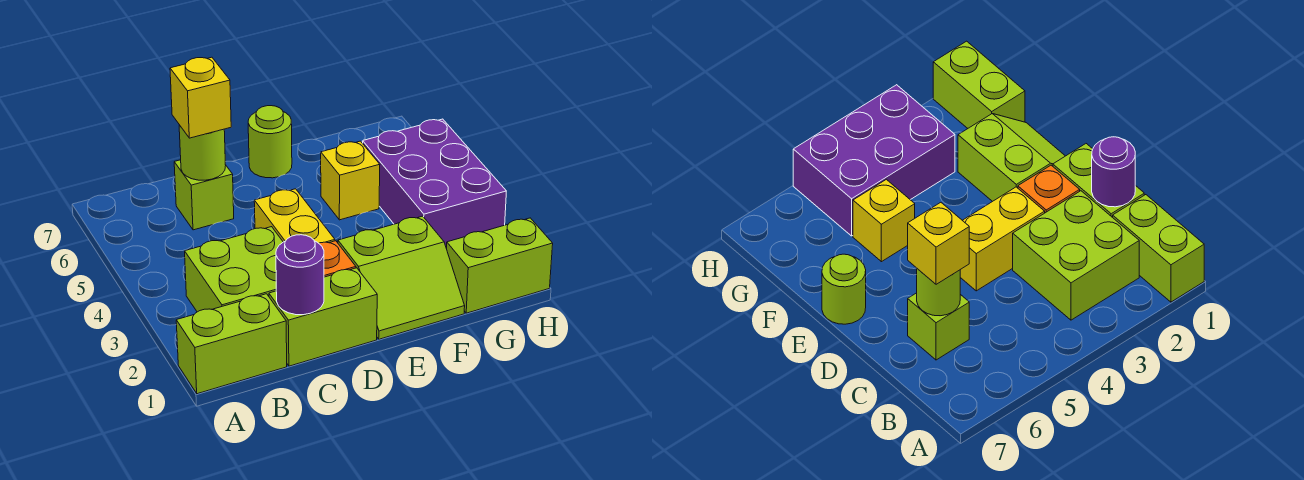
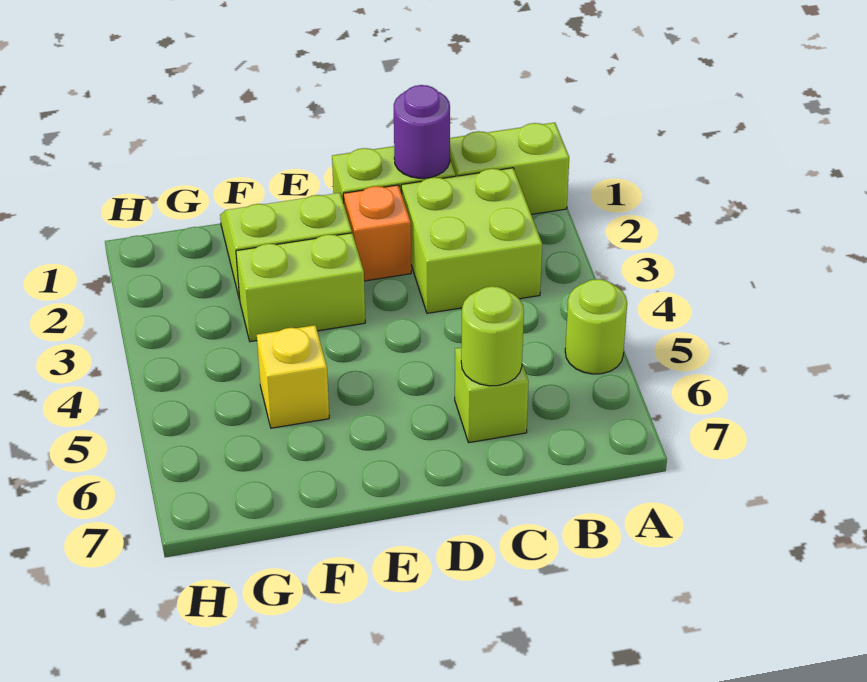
yellow 1x1 brick [170,57,231,138] -> none
yellow 1x2 brick [254,189,335,243] -> none
lime 1x1 round brick [248,106,292,178] -> lime 1x1 round brick moved to [565,279,627,374]
lime 1x2 brick [447,218,553,313] -> lime 1x2 brick moved to [236,233,365,342]
purple 2x3 brick [363,119,506,249] -> none

